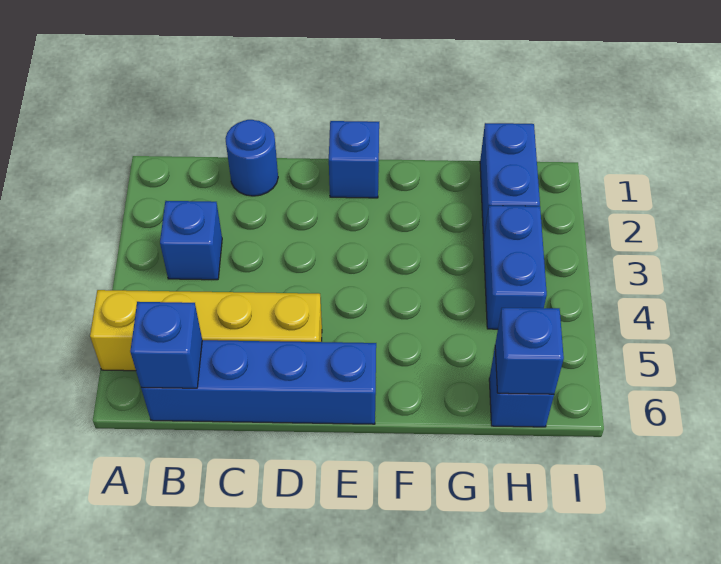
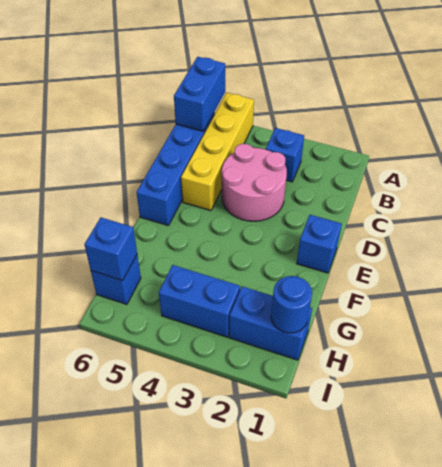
blue 1x1 brick [130,302,202,388] -> blue 1x2 brick [174,57,225,131]
blue 1x1 round brick [225,120,278,196] -> blue 1x1 round brick moved to [271,276,312,333]
none -> pink 2x2 round brick [222,144,287,221]

